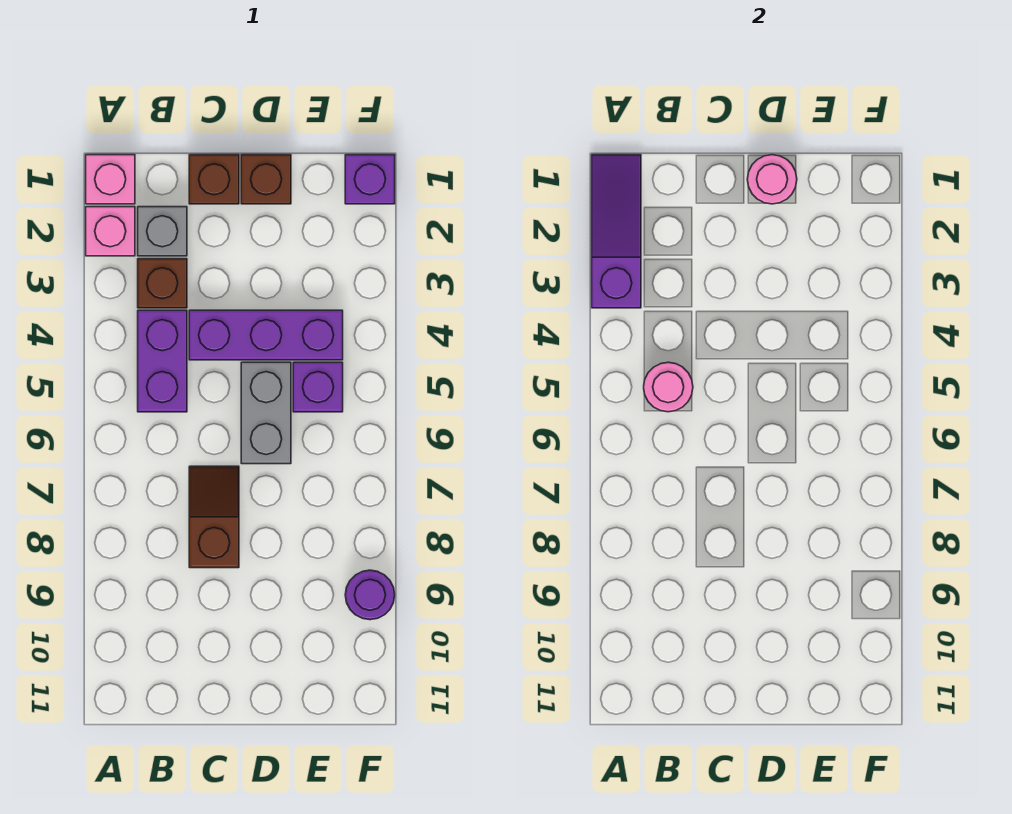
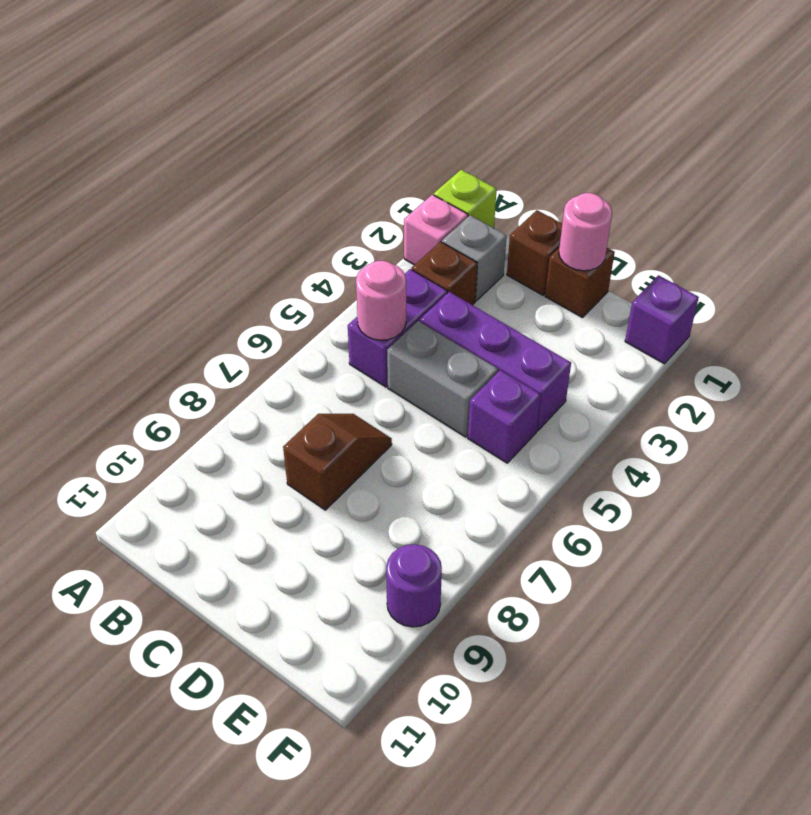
pink 1x1 brick [86,155,135,204] -> lime 1x1 brick [434,170,497,228]
purple 1x3 slope [592,155,641,308] -> none
grey 1x2 brick [241,362,291,464] -> grey 1x2 brick turned to [387,321,498,437]

